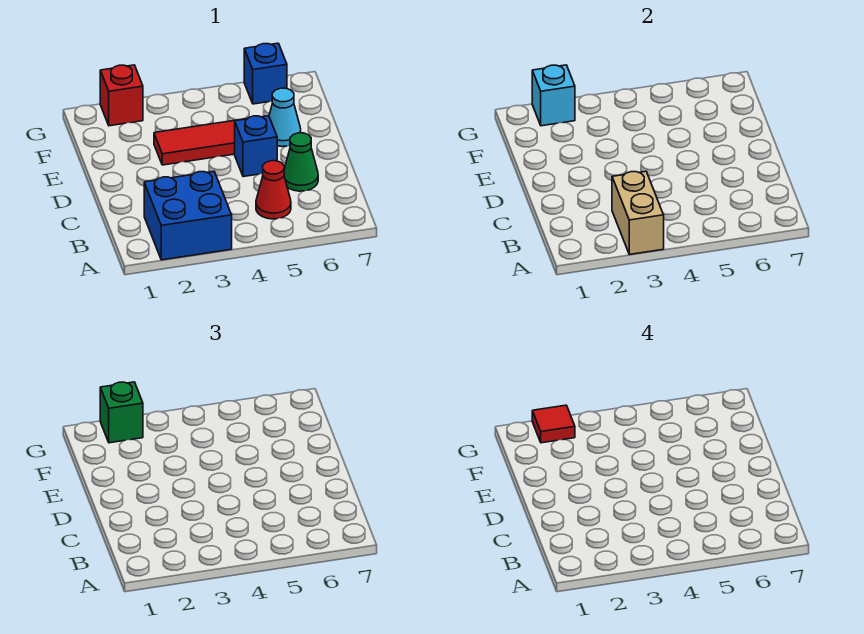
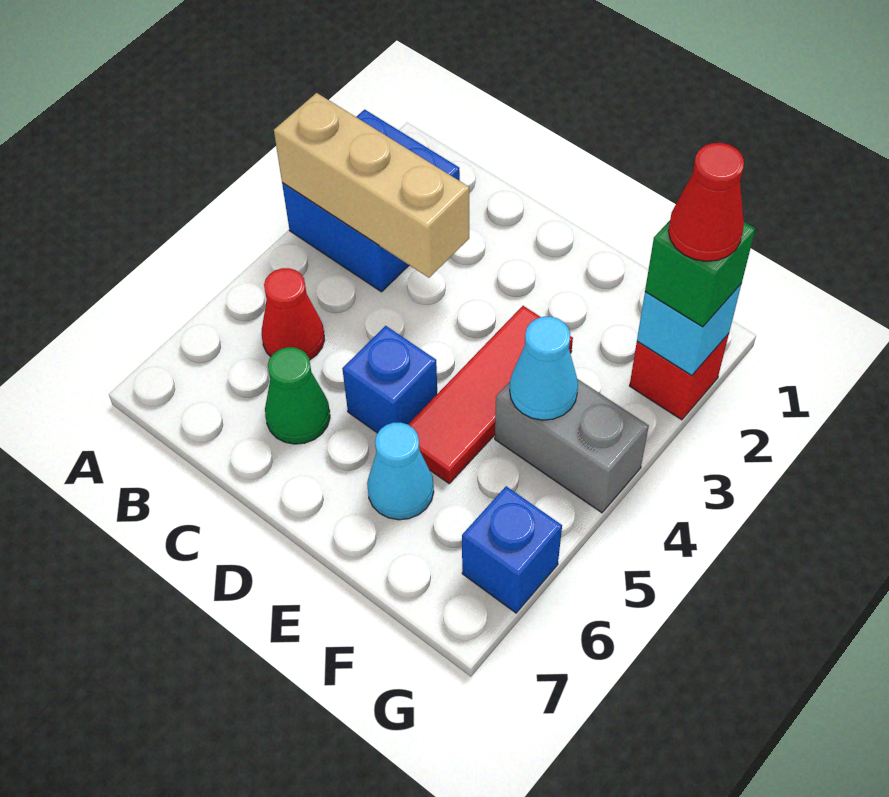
tan 1x2 brick [612,171,664,254] -> tan 1x3 brick [274,93,469,278]
none -> grey 1x2 brick [495,379,649,513]
none -> cyan 1x1 cone [510,317,578,420]
red 1x1 tile [532,405,575,443] -> red 1x1 cone [668,143,744,261]

